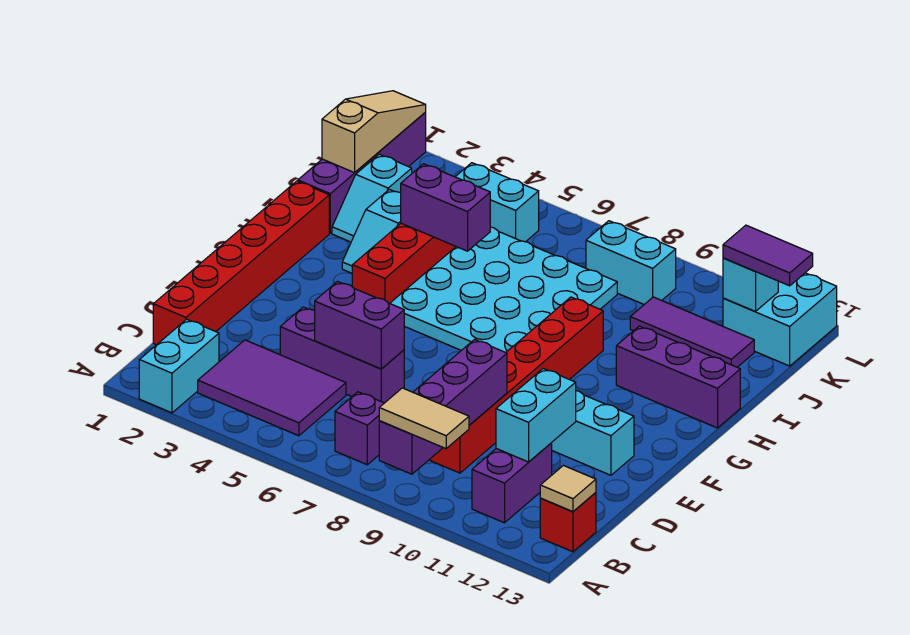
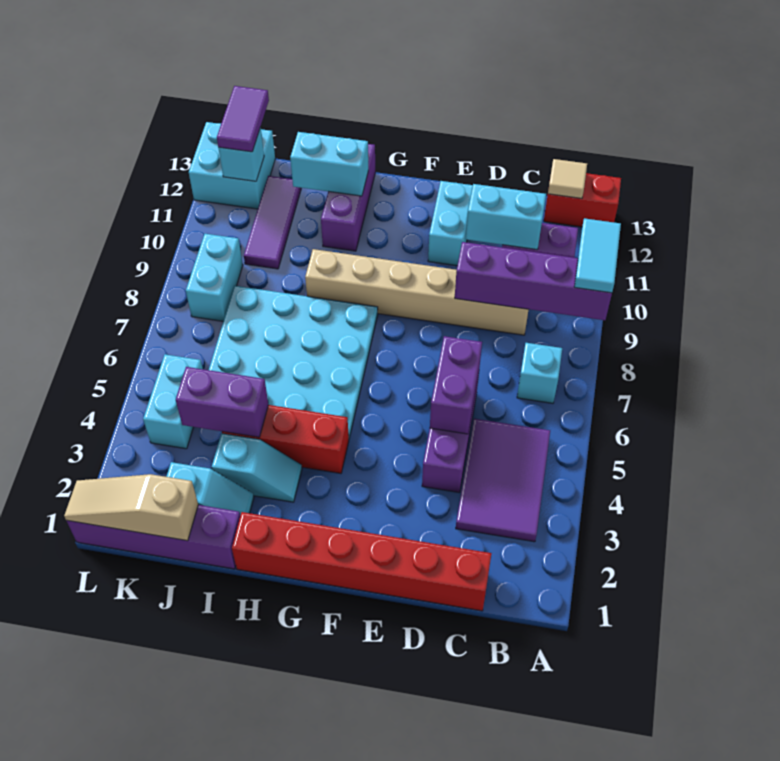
cyan 1x2 brick [139,319,219,413] -> cyan 1x2 brick moved to [290,132,368,196]
tan 1x2 tile [379,388,469,449] -> cyan 1x2 tile [574,218,621,293]
purple 1x1 brick [335,392,384,465] -> cyan 1x1 brick [517,343,562,403]
red 1x1 brick [540,493,596,552] -> red 1x2 brick [544,173,621,227]
red 1x6 brick [429,297,603,473] -> tan 1x6 brick [305,249,529,335]
purple 1x2 brick [401,164,490,251] -> purple 1x2 brick turned to [176,367,268,437]

